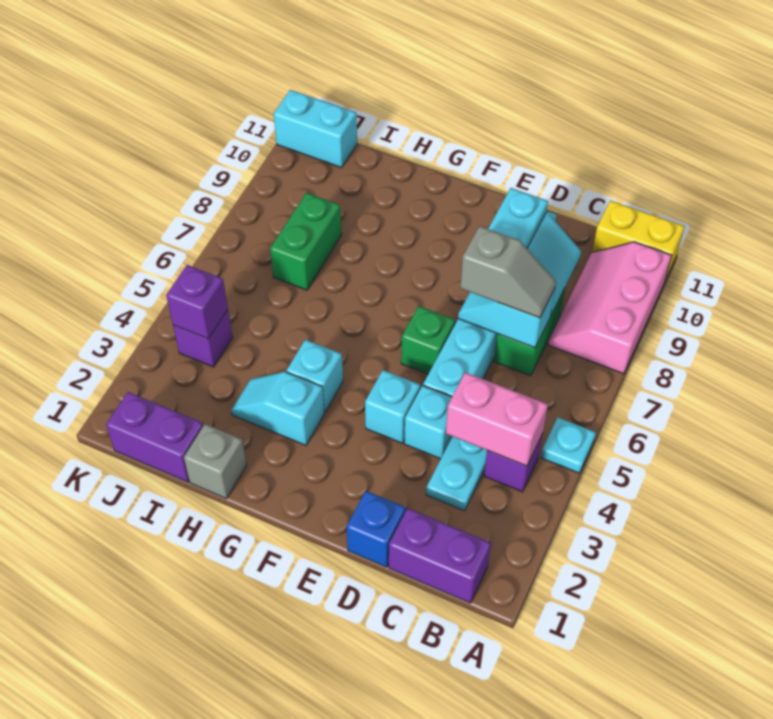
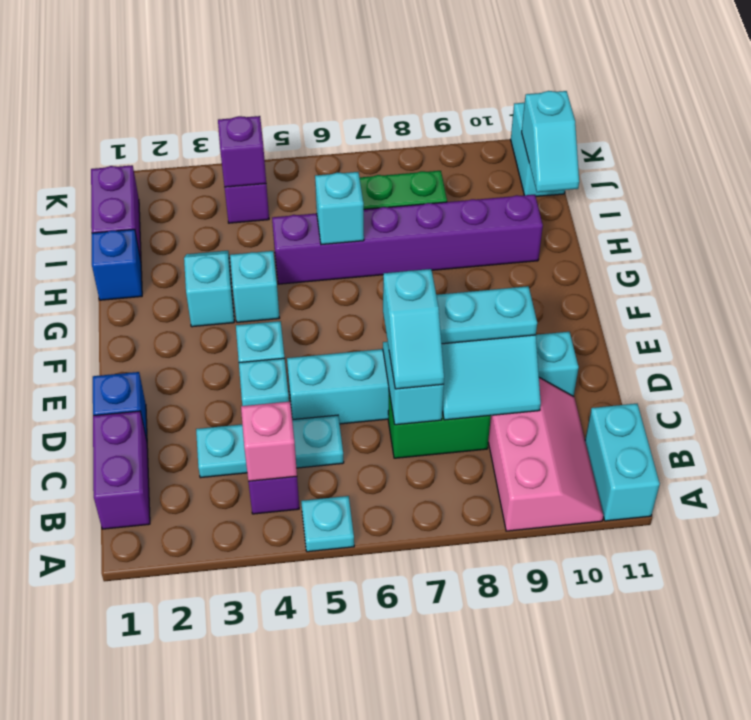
pink 2x3 slope [548,242,672,374] -> pink 2x3 slope turned to [488,378,603,531]
yellow 1x2 brick [592,200,685,280] -> cyan 1x2 brick [585,404,660,521]
pink 1x2 brick [446,372,548,466] -> pink 1x1 brick [241,402,297,481]
grey 1x2 slope [460,226,556,318] -> cyan 1x2 slope [383,269,444,389]
green 1x1 brick [401,306,455,374] -> none
grey 1x1 brick [184,424,247,499] -> blue 1x1 brick [92,229,142,300]
none -> purple 1x6 brick [272,195,543,284]
none -> cyan 1x1 brick [315,172,364,245]
none -> cyan 1x2 slope [522,91,579,192]

